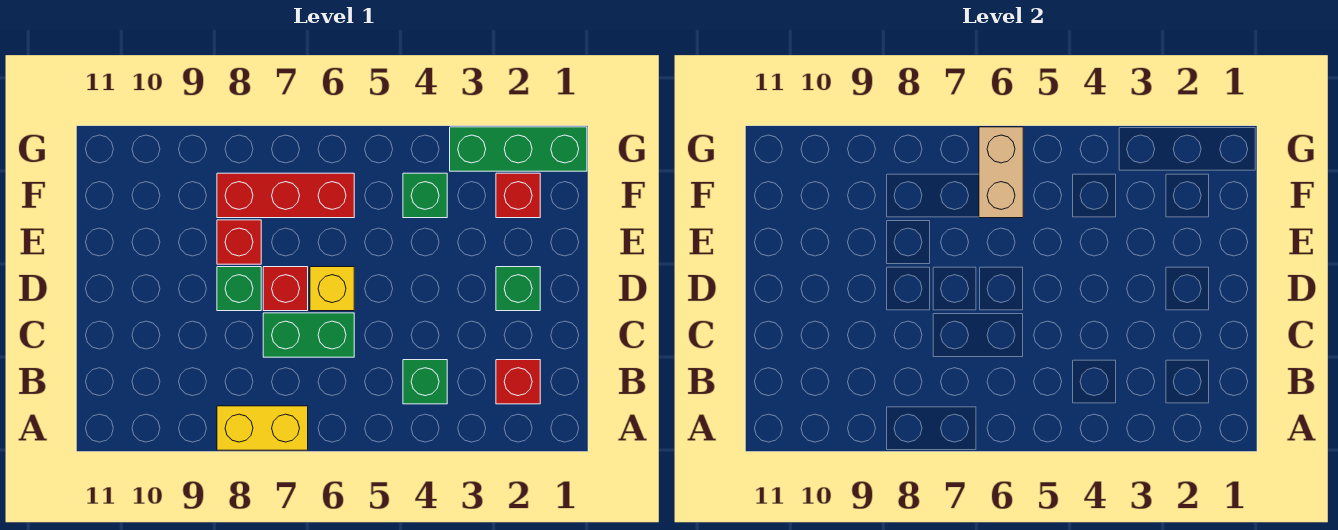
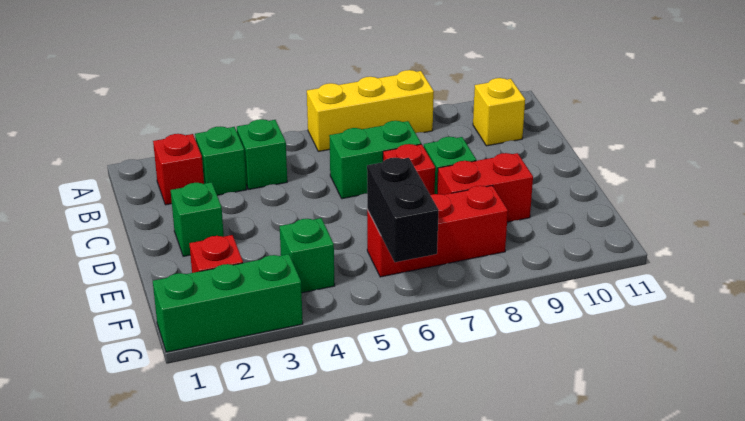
yellow 1x2 brick [217,406,308,450] -> yellow 1x3 brick [307,70,434,151]
none -> green 1x1 brick [195,127,247,195]
yellow 1x1 brick [310,267,354,311] -> yellow 1x1 brick moved to [473,78,525,146]
red 1x1 brick [217,220,261,264] -> red 1x2 brick [437,153,533,222]
tan 1x2 brick [979,127,1023,218] -> black 1x2 brick [367,158,438,262]

